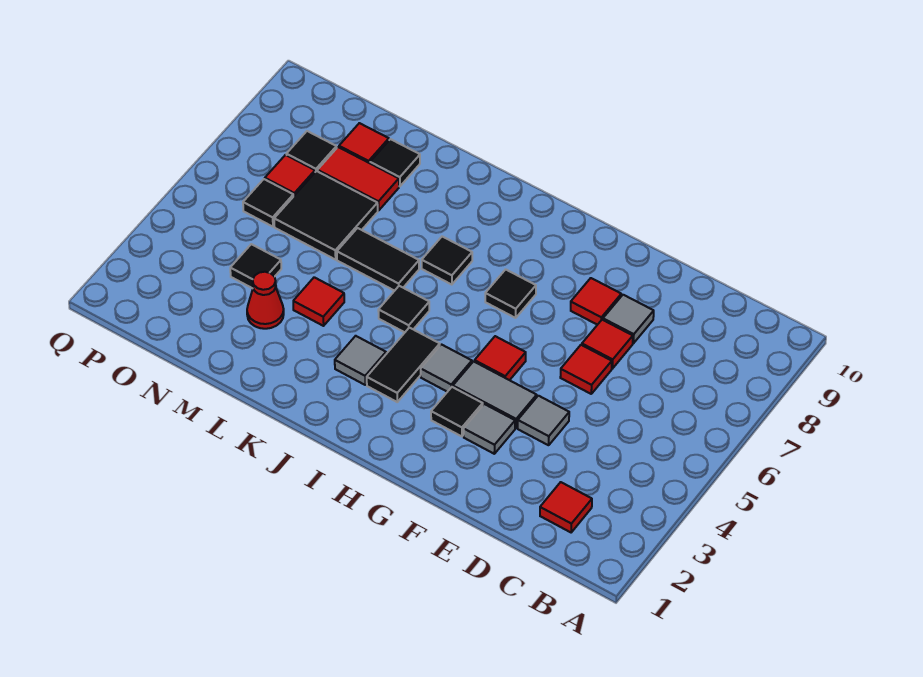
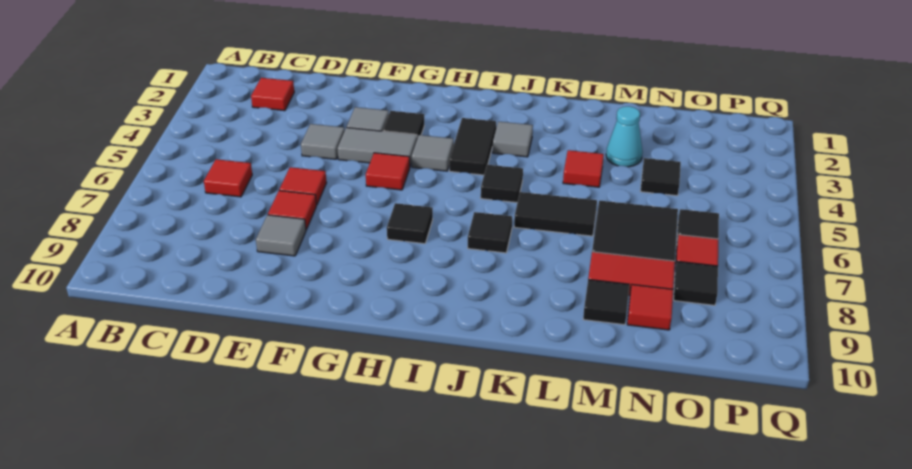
red 1x1 tile [571,278,621,325] -> red 1x1 tile moved to [204,159,252,197]
red 1x1 cone [247,272,284,329] -> cyan 1x1 cone [606,106,643,167]

